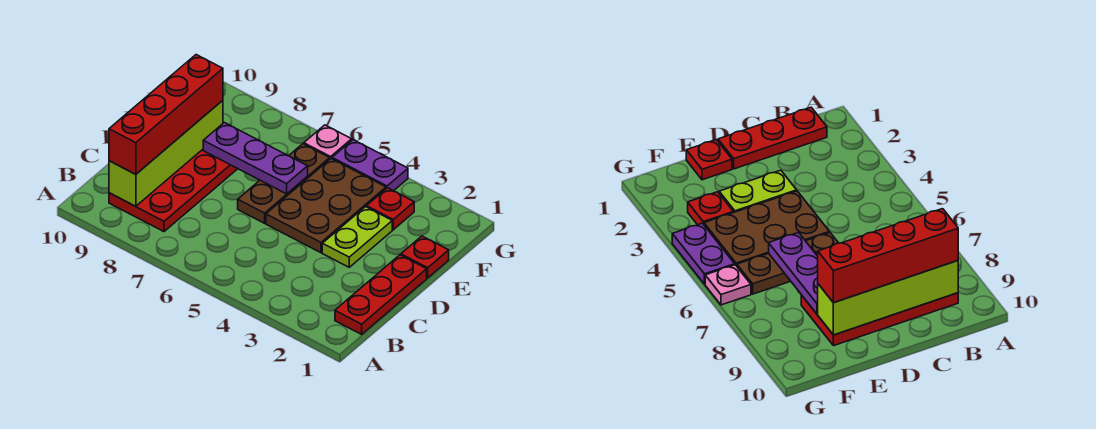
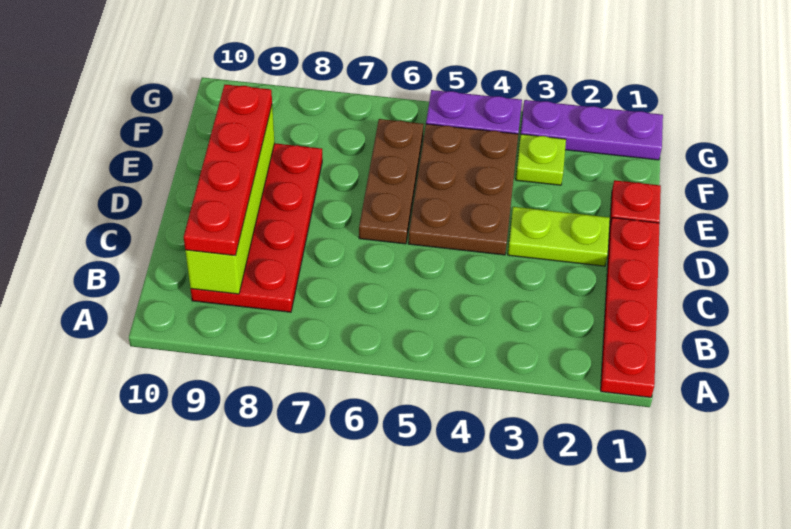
red 1x3 plate [335,255,427,334] -> red 1x4 plate [601,218,660,397]
red 1x4 brick [109,55,223,174] -> red 1x4 plate [184,85,272,256]
lime 1x2 plate [322,207,392,267] -> lime 1x2 plate turned to [508,207,610,266]
purple 1x3 plate [203,123,308,194] -> purple 1x3 plate moved to [520,100,663,160]
red 1x1 plate [366,188,414,230] -> lime 1x1 plate [516,134,566,185]
pink 1x1 plate [304,125,352,159] -> none

